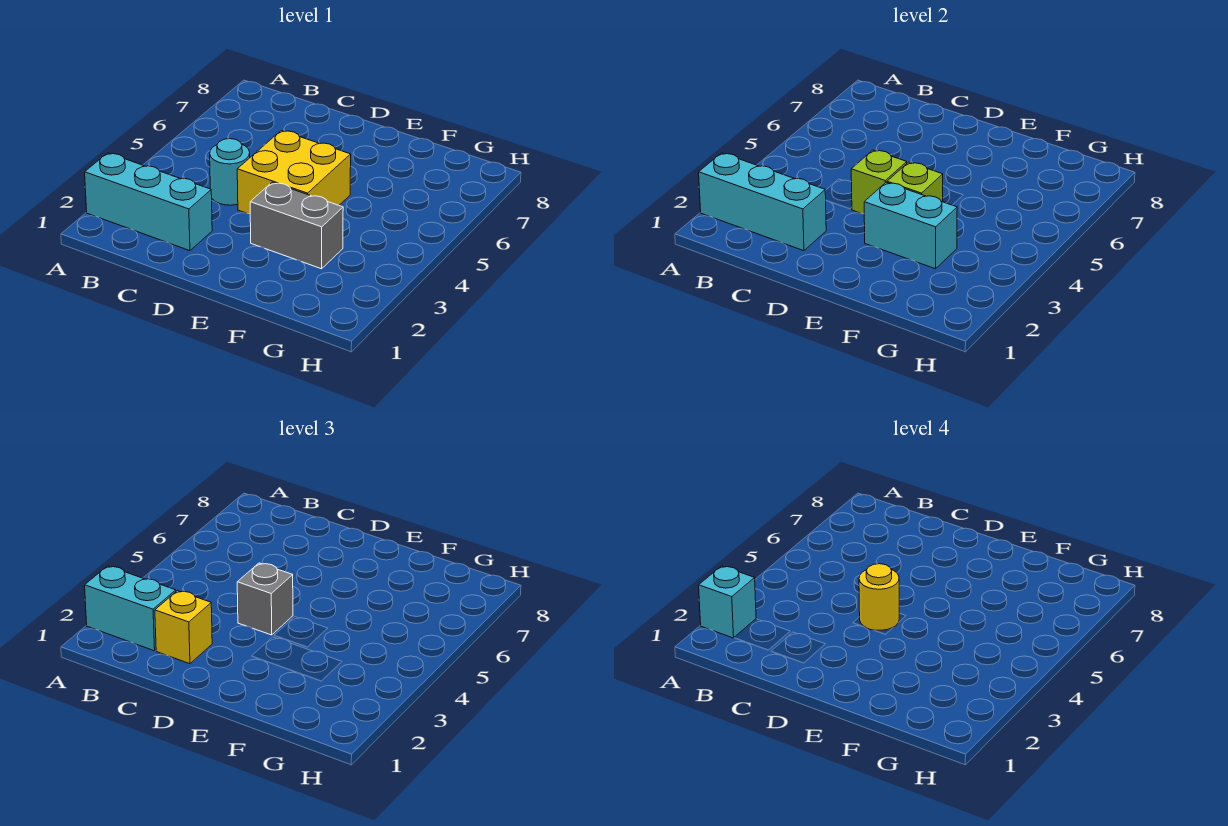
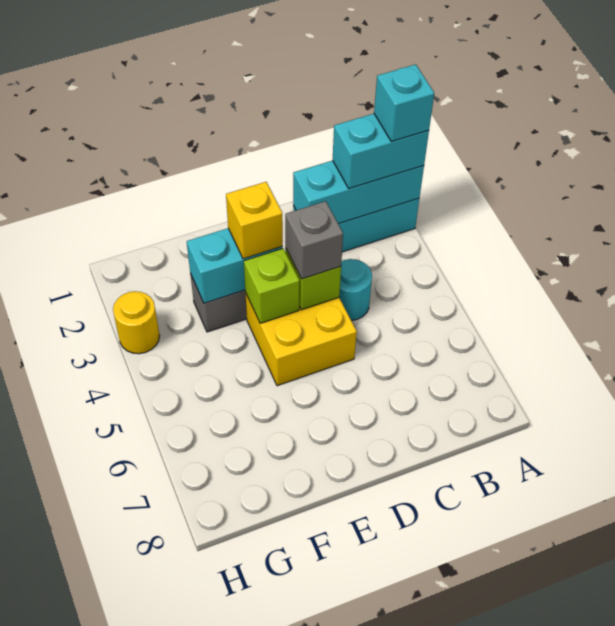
yellow 1x1 brick [155,591,212,664] -> yellow 1x1 brick moved to [226,182,283,259]
yellow 1x1 round brick [859,564,899,630] -> yellow 1x1 round brick moved to [113,291,160,354]

